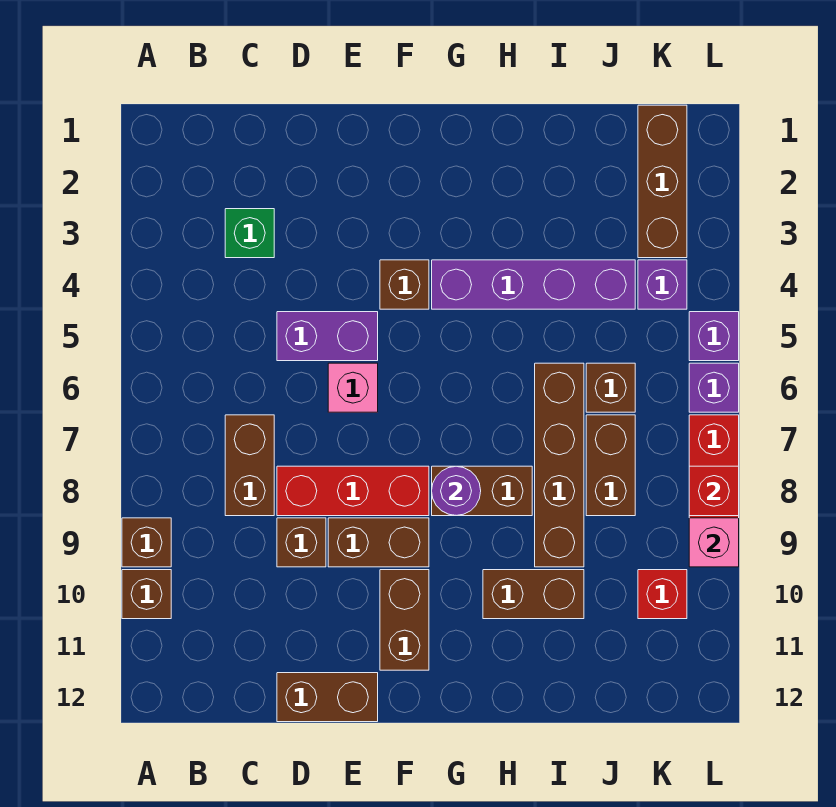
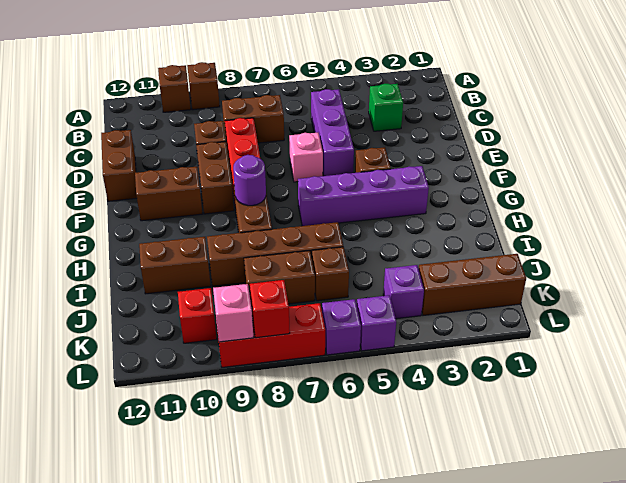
purple 1x2 brick [277,312,378,361] -> purple 1x3 brick [311,89,354,176]
purple 1x4 brick [432,260,635,309] -> purple 1x4 brick turned to [298,166,429,226]
brown 1x2 brick [483,570,584,619] -> brown 1x2 brick turned to [139,237,211,294]

